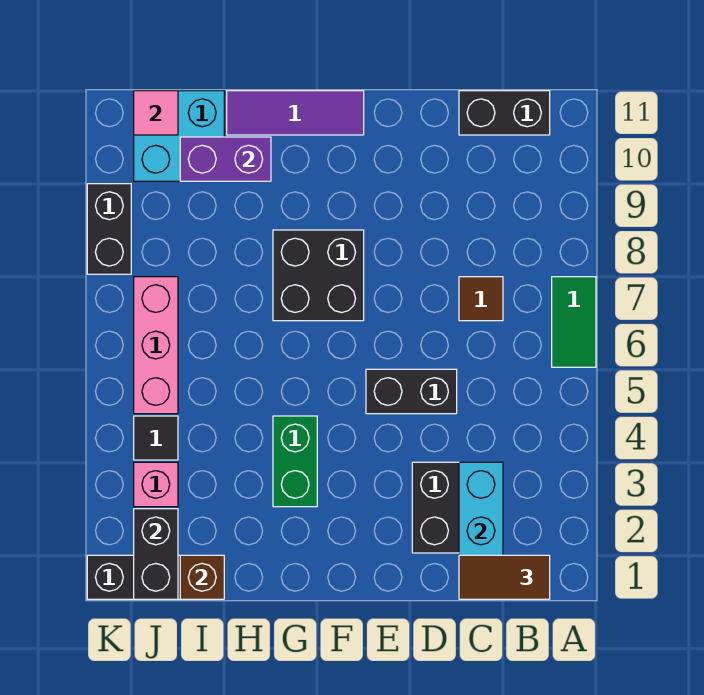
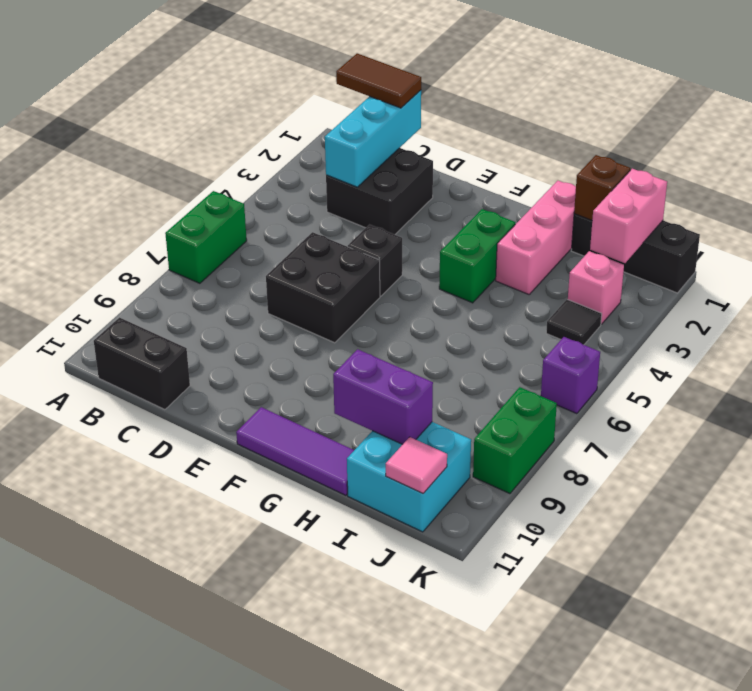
green 1x2 tile [552,277,596,367] -> green 1x2 brick [165,191,247,283]
brown 1x1 tile [459,277,503,321] -> none
black 1x2 brick [366,369,457,414] -> black 1x1 brick [348,225,402,296]
black 2x2 brick [273,230,364,321] -> black 2x2 brick moved to [266,232,380,343]
black 1x2 brick [134,509,178,599] -> pink 1x2 brick [590,169,667,263]
pink 1x3 brick [134,277,178,414] -> pink 1x3 brick moved to [496,181,576,294]
none -> purple 1x1 brick [541,337,600,414]
black 1x2 brick [87,184,131,274] -> green 1x2 brick [473,387,557,494]

